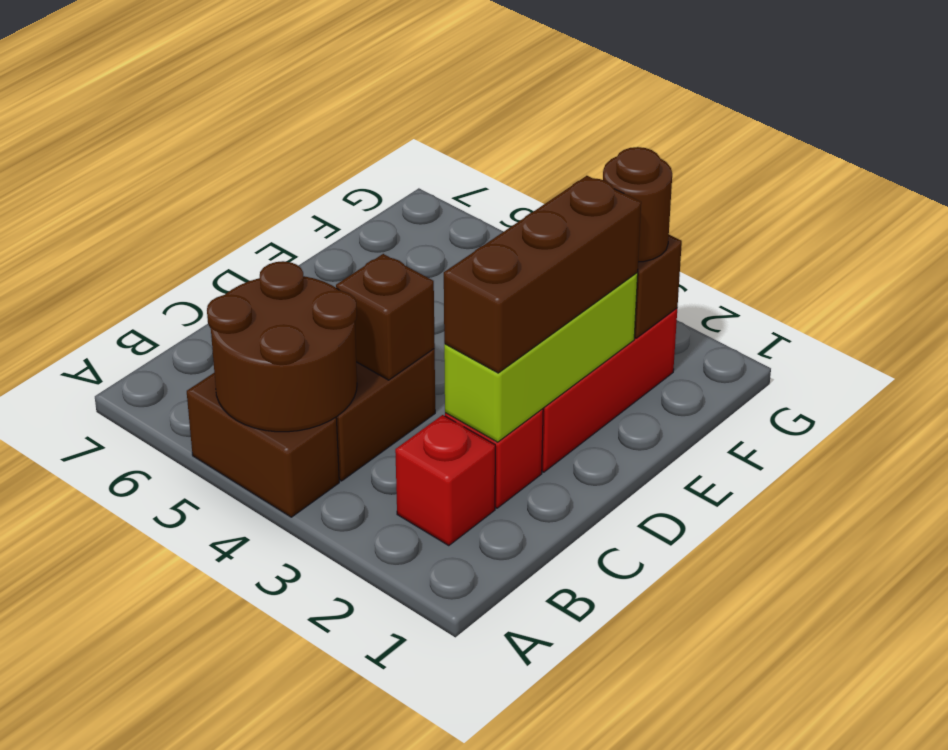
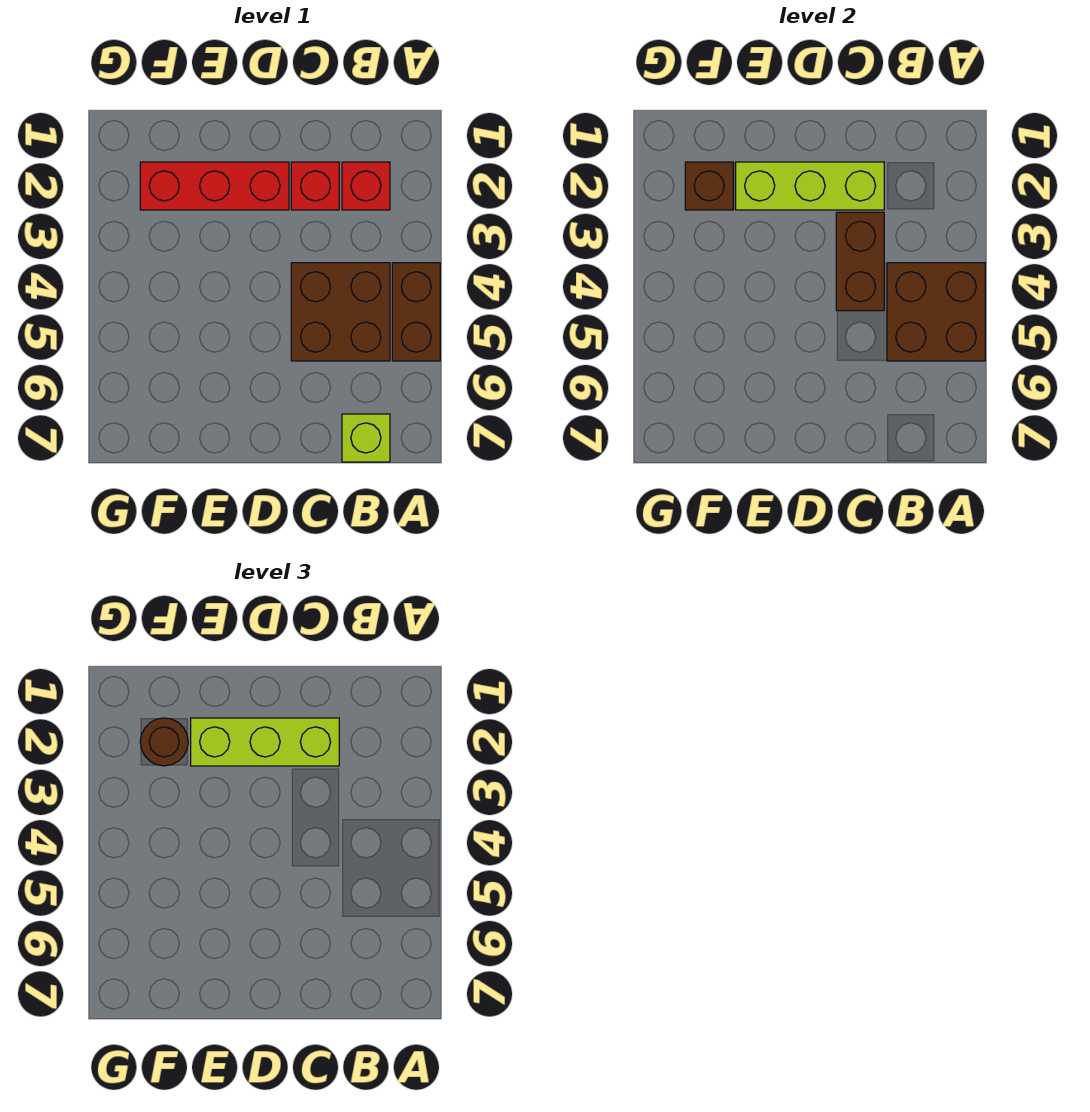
brown 2x2 round brick [207,261,357,432] -> brown 2x2 brick [887,263,985,361]
none -> lime 1x1 brick [342,414,390,462]
brown 1x3 brick [444,176,641,373] -> lime 1x3 brick [191,718,339,766]
brown 1x1 brick [336,254,435,380] -> brown 1x2 brick [836,212,884,311]

